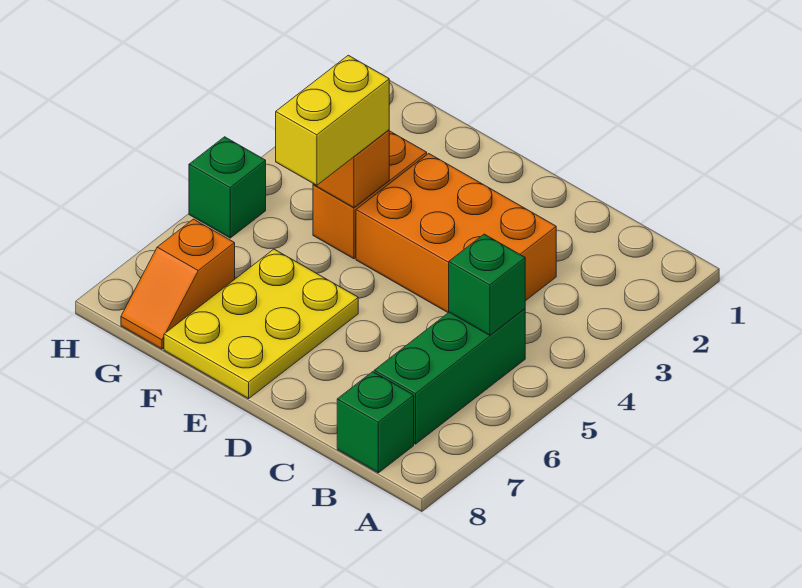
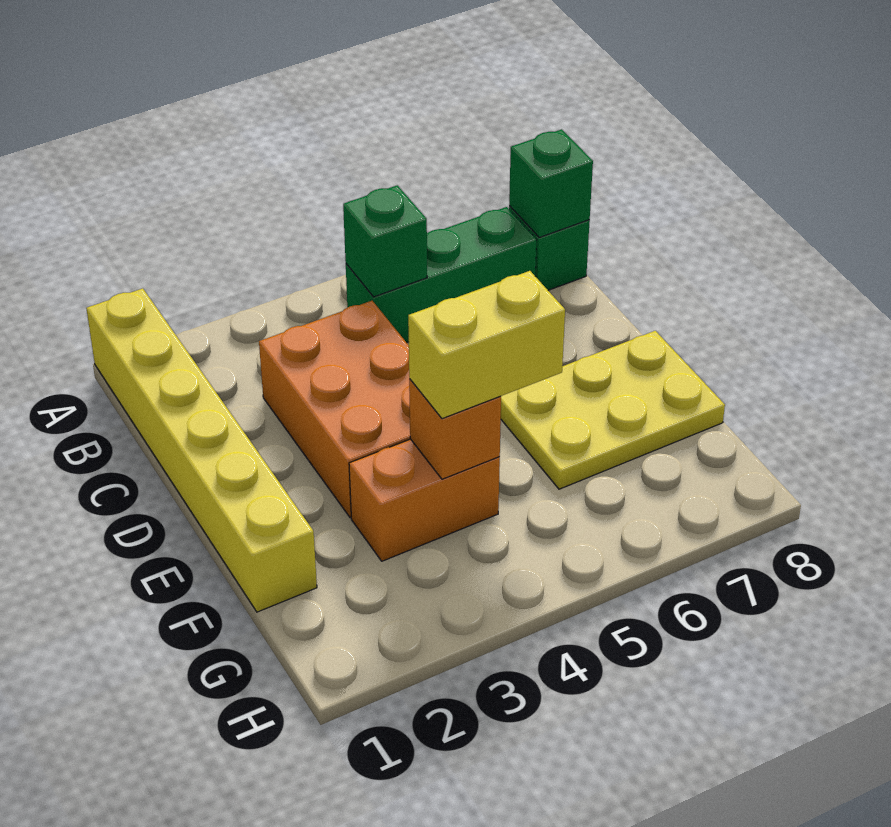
none -> yellow 1x6 brick [86,288,317,612]
orange 1x2 slope [121,219,235,349] -> none
green 1x1 brick [189,137,266,238] -> green 1x1 brick moved to [509,129,593,238]

